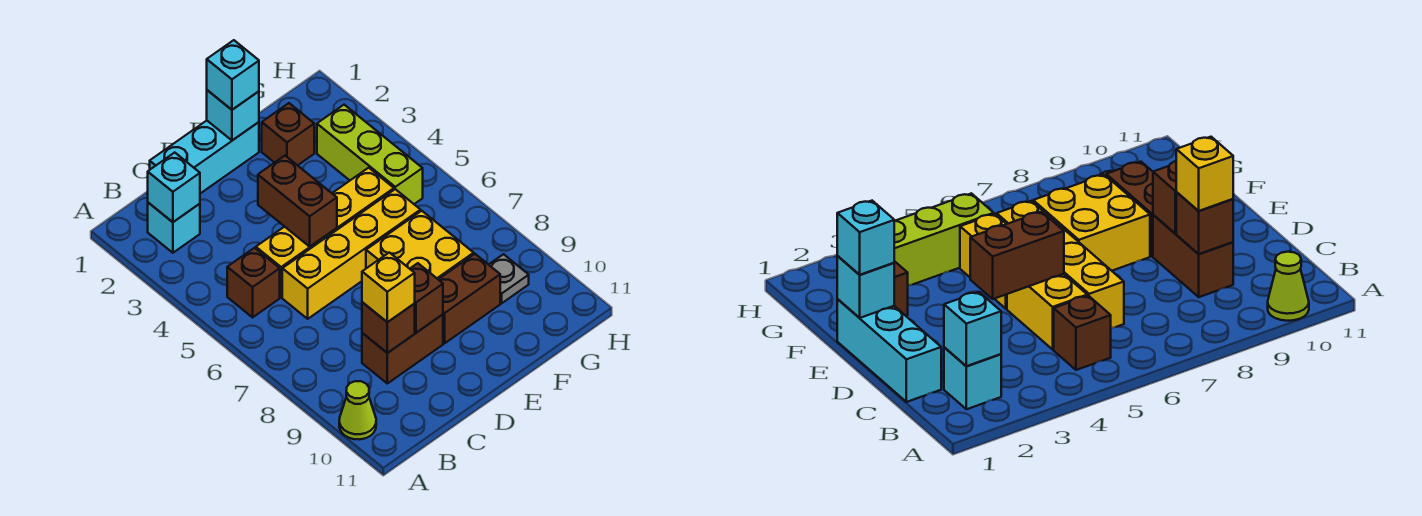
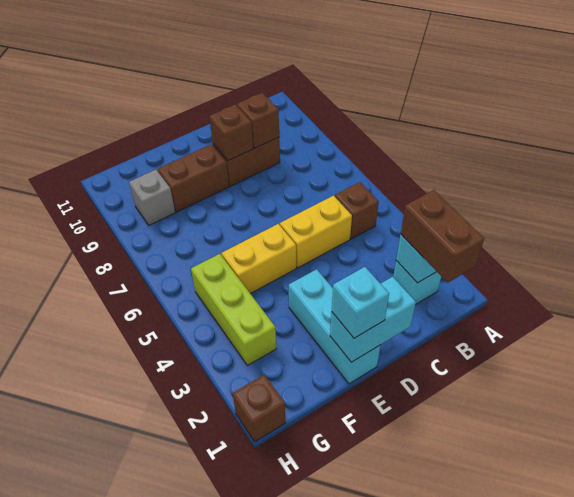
lime 1x1 cone [339,381,376,439] -> none
cyan 1x3 brick [150,121,259,194] -> cyan 1x3 brick turned to [289,269,381,384]
yellow 1x4 brick [282,189,421,319] -> none
yellow 1x1 brick [362,253,415,322] -> none
brown 1x2 brick [258,156,337,246] -> brown 1x2 brick moved to [401,190,484,283]
cyan 1x1 brick [207,90,259,140] -> cyan 1x2 brick [330,277,416,362]
yellow 2x2 brick [366,211,474,279] -> none
brown 1x1 brick [262,103,314,165] -> brown 1x1 brick moved to [233,375,285,442]
grey 1x1 plate [489,254,529,303] -> grey 1x1 brick [129,170,175,225]

